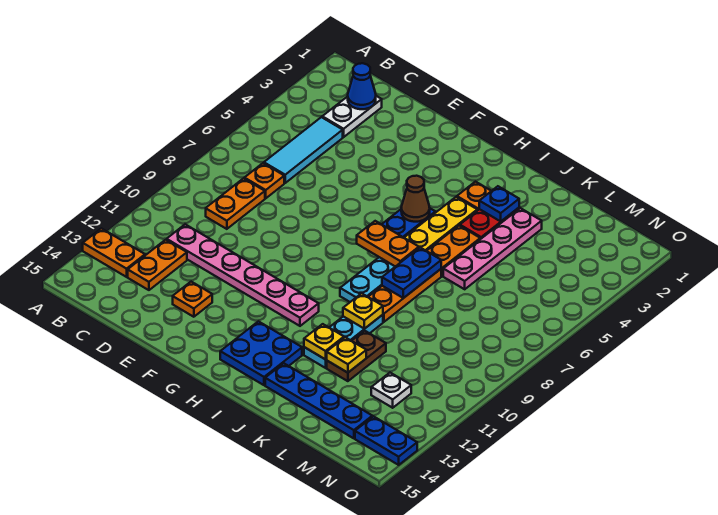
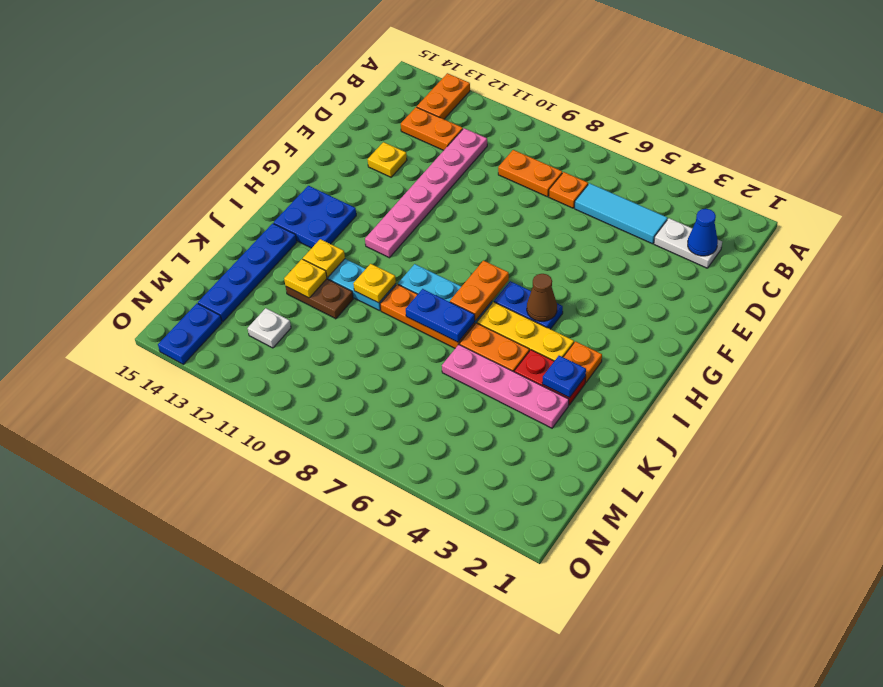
orange 1x1 plate [173,282,212,317] -> yellow 1x1 plate [368,142,407,177]

